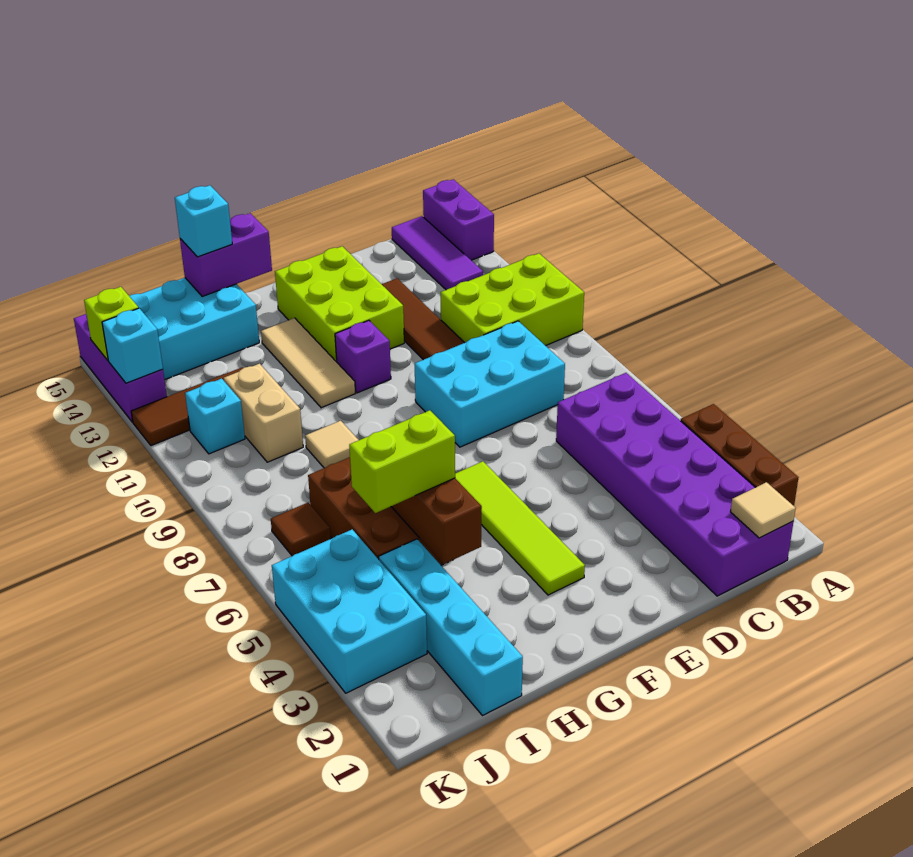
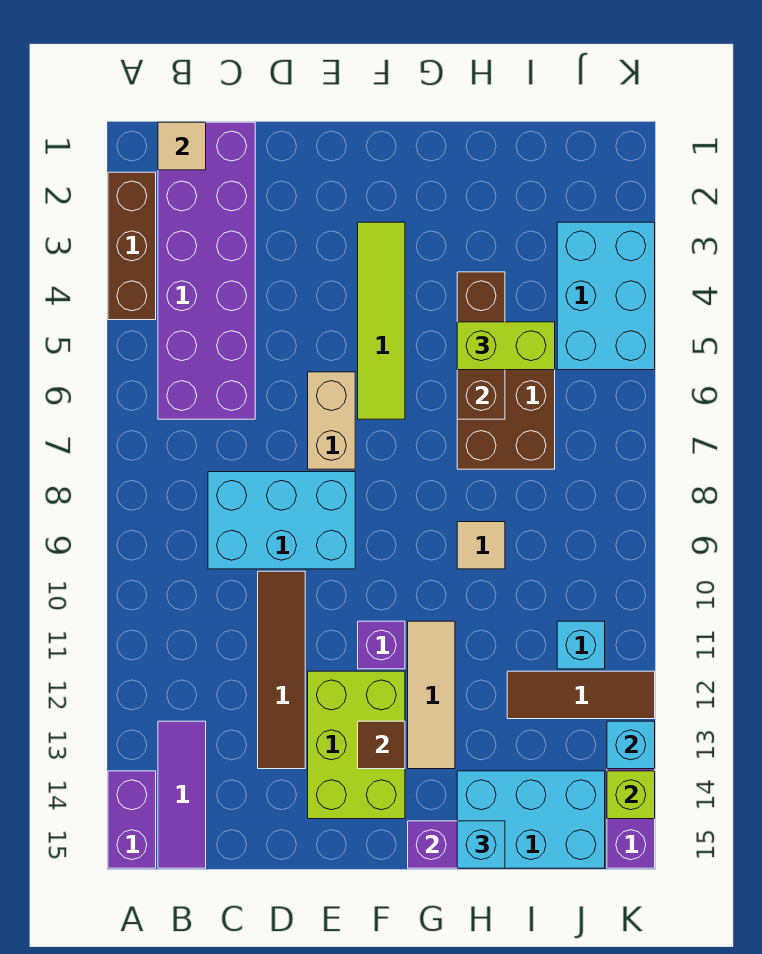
lime 2x3 brick [441,253,584,346] -> none
cyan 1x4 brick [379,539,523,716] -> none
tan 1x2 brick [224,364,303,462] -> tan 1x2 brick moved to [308,372,355,469]
brown 1x1 tile [271,503,330,556] -> brown 1x1 tile moved to [358,721,405,769]

